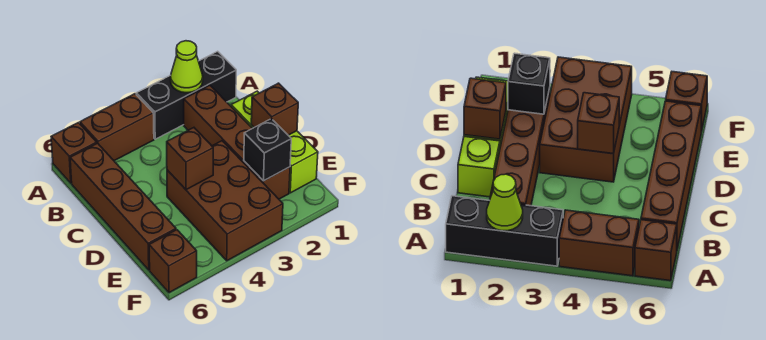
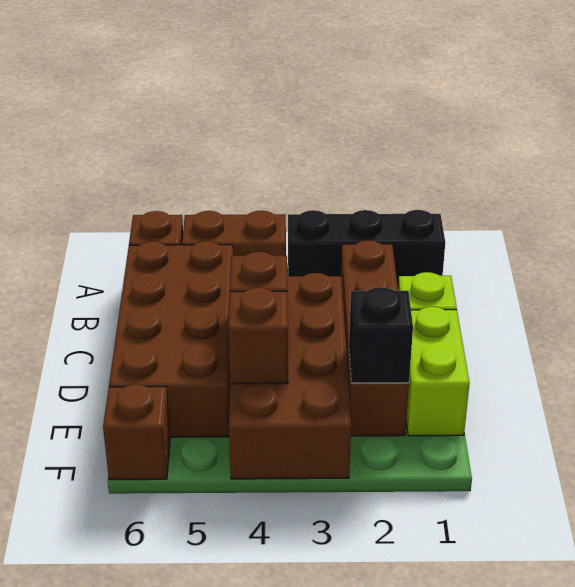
lime 1x1 cone [171,41,203,93] -> none
brown 1x4 brick [70,143,176,270] -> brown 2x4 brick [109,241,233,437]
brown 1x1 brick [251,83,298,135] -> brown 1x1 brick moved to [228,288,288,384]
brown 2x3 brick [167,141,283,261] -> brown 2x4 brick [229,273,351,479]

